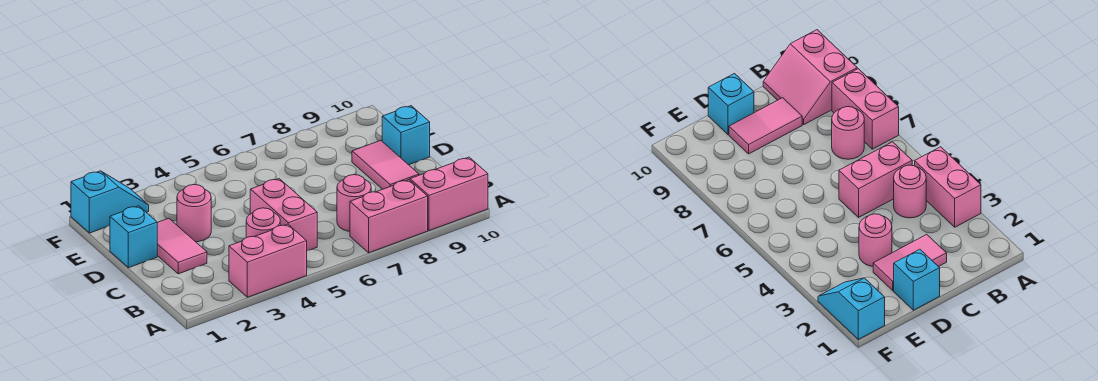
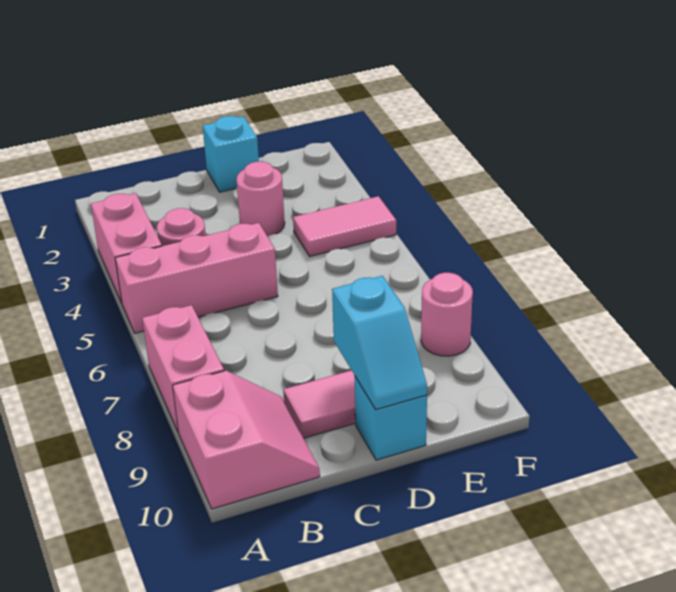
pink 1x2 brick [250,179,317,251] -> pink 1x3 brick [115,223,278,333]
pink 1x1 round brick [337,175,371,231] -> pink 1x1 round brick moved to [421,273,473,356]
pink 1x2 tile [157,218,207,274] -> pink 1x2 tile moved to [293,196,396,257]
cyan 1x2 slope [71,171,149,233] -> cyan 1x2 slope moved to [332,276,427,409]

